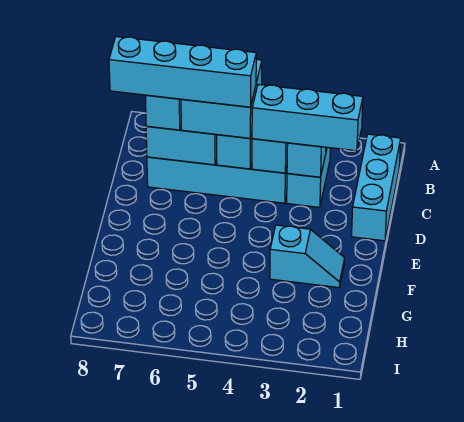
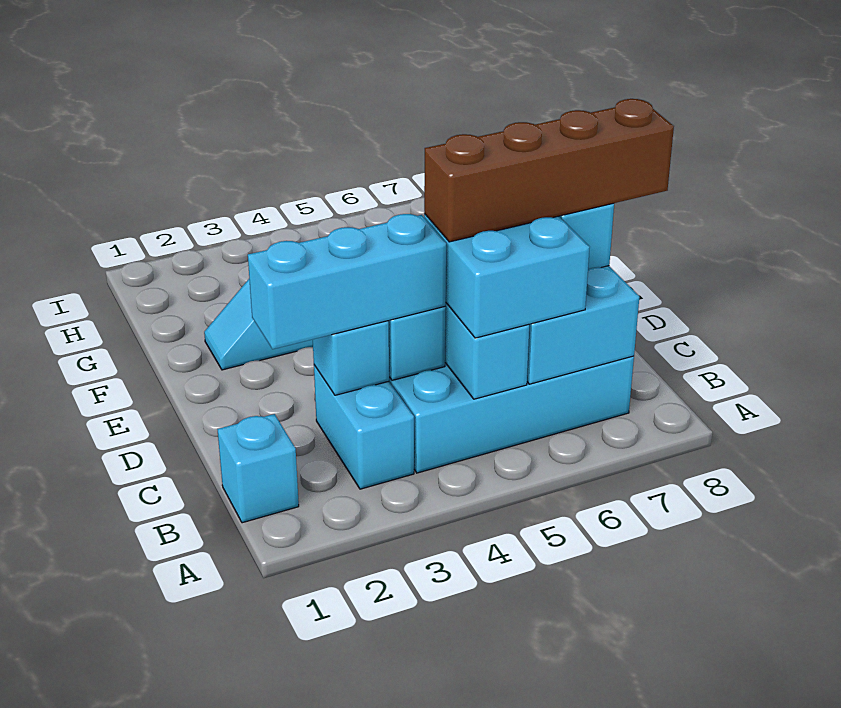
cyan 1x3 brick [352,134,401,241] -> cyan 1x1 brick [217,414,299,523]
cyan 1x4 brick [109,37,256,107] -> brown 1x4 brick [424,99,674,242]

